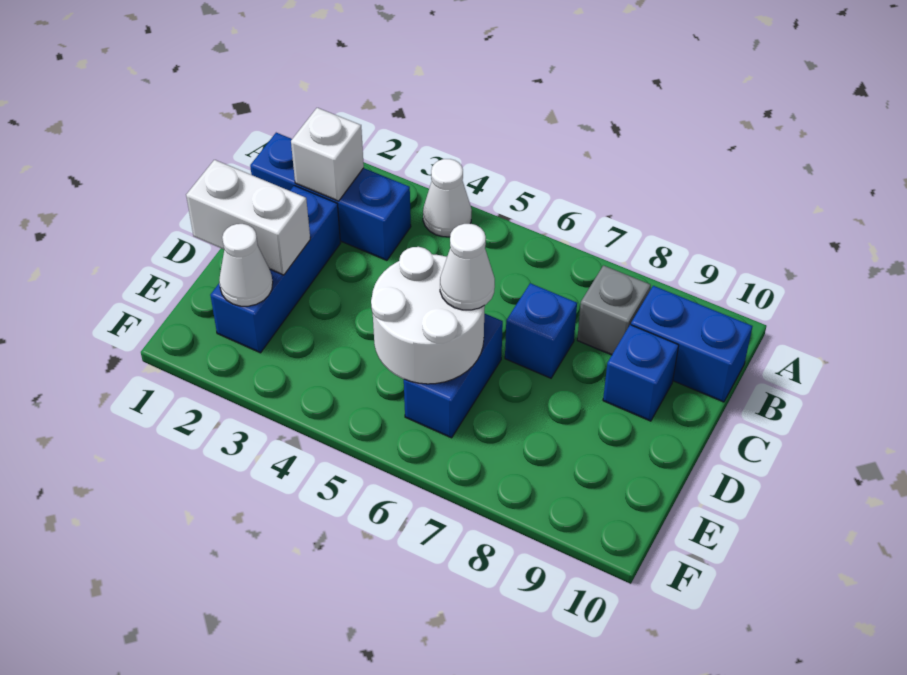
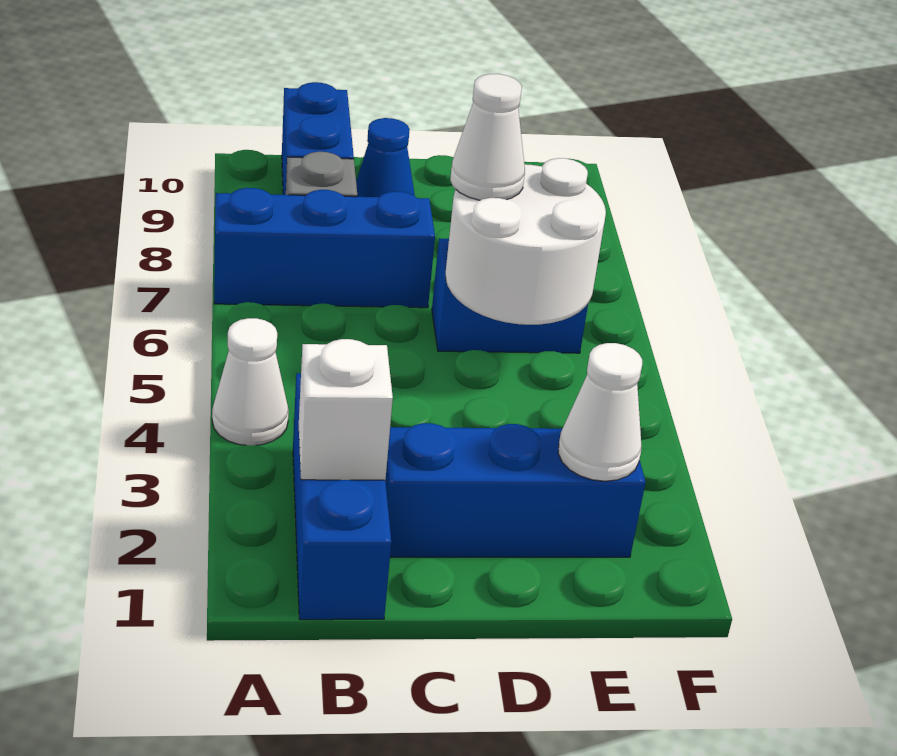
blue 1x1 brick [505,283,577,378] -> blue 1x3 brick [214,188,435,308]
blue 1x1 brick [603,325,679,421] -> blue 1x1 cone [356,118,415,197]
white 1x2 brick [186,160,310,275] -> none

